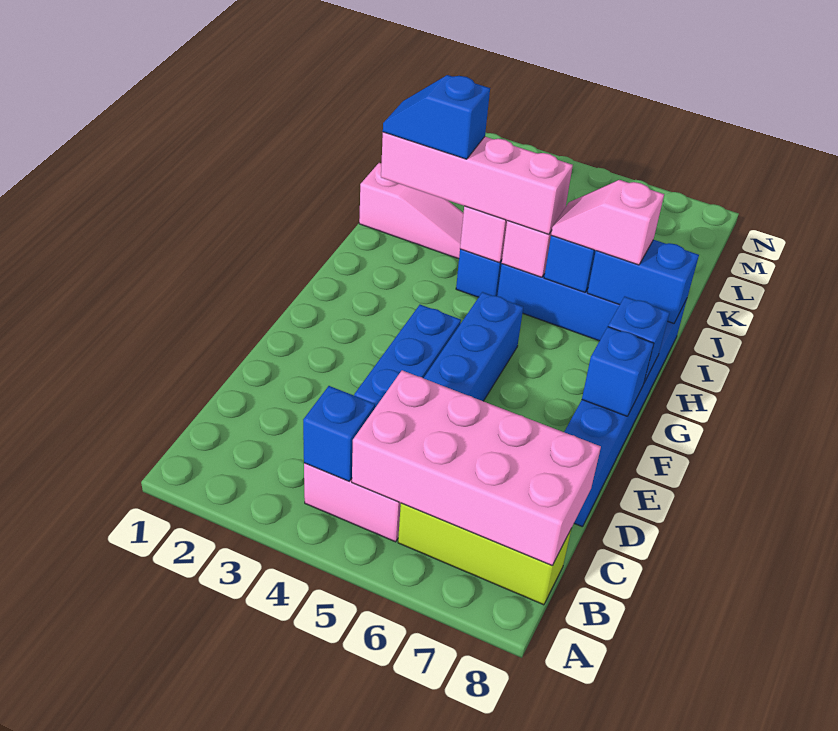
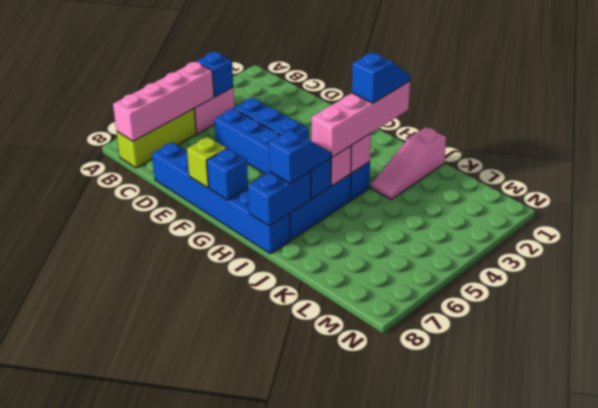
pink 2x4 brick [352,370,601,566] -> pink 1x4 brick [113,62,214,141]
blue 1x1 brick [582,327,654,416] -> lime 1x1 brick [187,137,227,188]
pink 1x2 slope [551,180,664,265] -> blue 1x2 slope [269,130,331,183]

